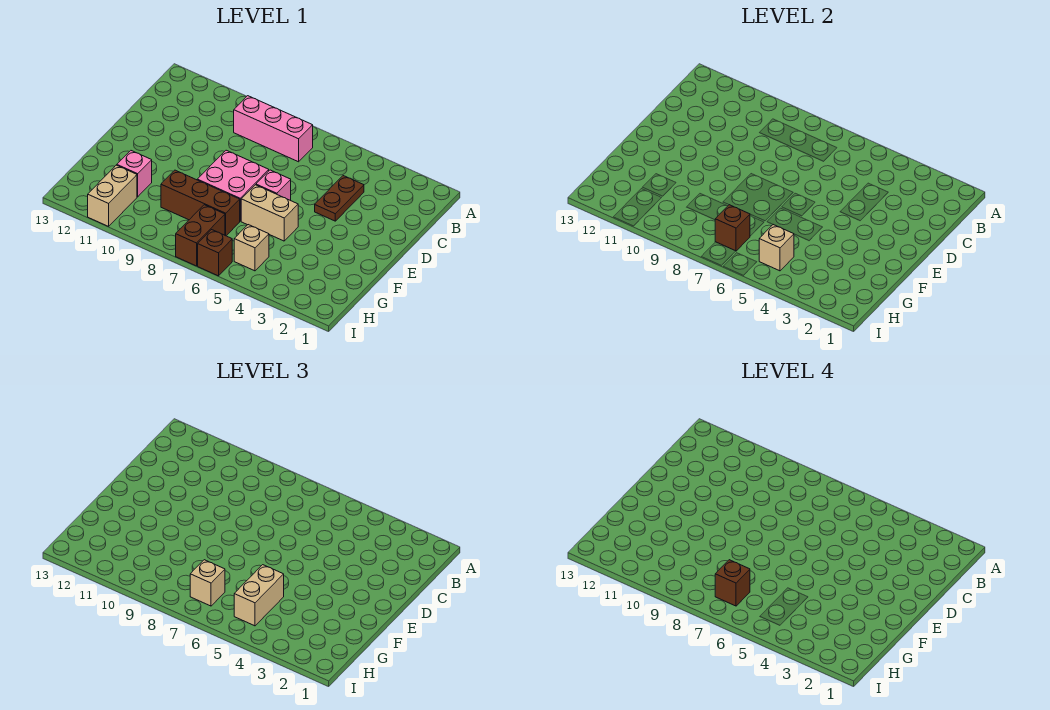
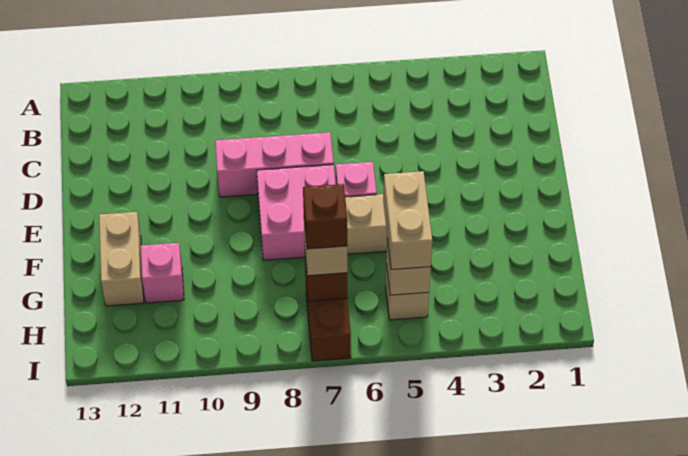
pink 1x3 brick [234,96,313,162] -> pink 1x3 brick moved to [215,132,334,197]
brown 1x2 plate [315,176,364,221] -> none
brown 1x3 brick [161,170,240,236] -> none
tan 1x2 brick [88,165,137,226] -> tan 1x2 brick moved to [99,212,144,306]
brown 1x1 brick [198,230,232,276] -> none

